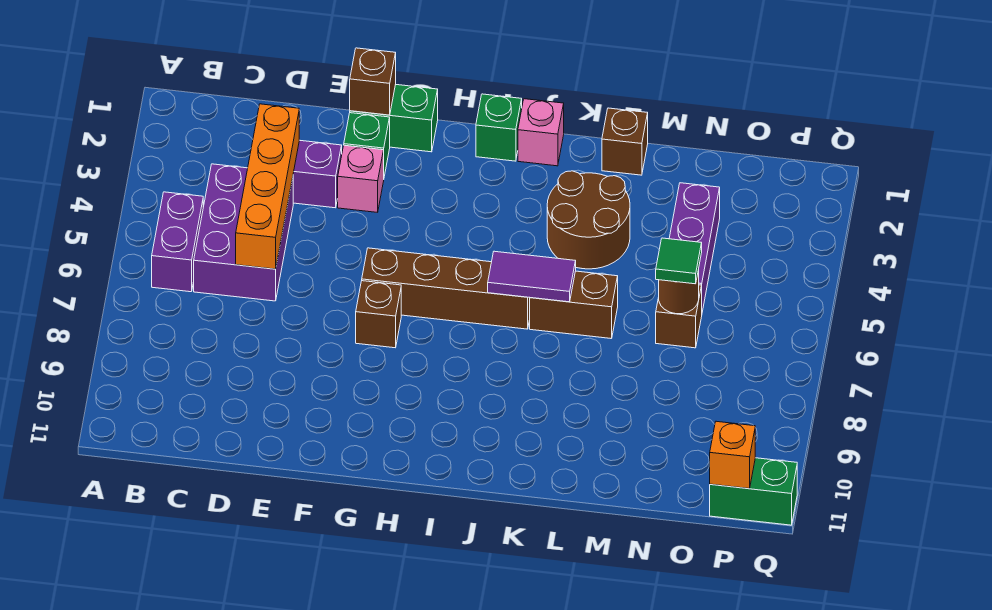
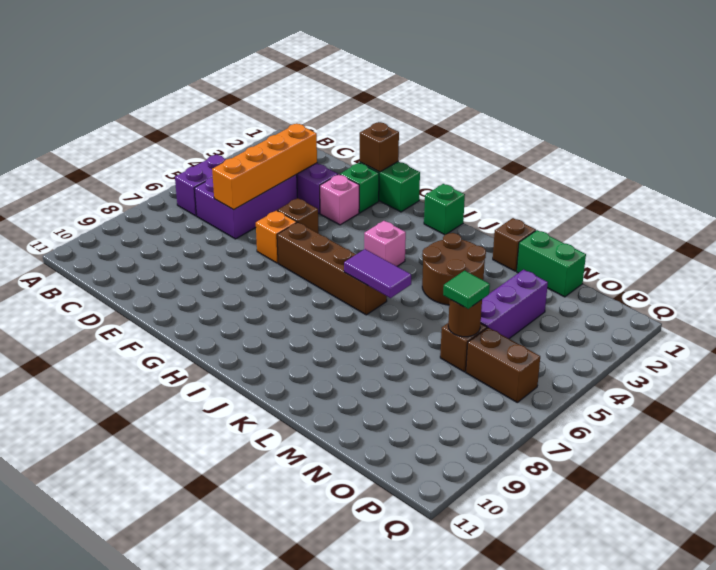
brown 1x1 brick [356,281,401,348] -> brown 1x1 brick moved to [277,198,319,233]
pink 1x1 brick [518,99,564,166] -> pink 1x1 brick moved to [364,221,406,266]
brown 1x2 brick [530,271,618,339] -> brown 1x2 brick moved to [466,328,540,402]
green 1x2 brick [710,458,797,525] -> green 1x2 brick moved to [517,230,586,297]
orange 1x1 brick [710,421,755,489] -> orange 1x1 brick moved to [256,210,297,263]

